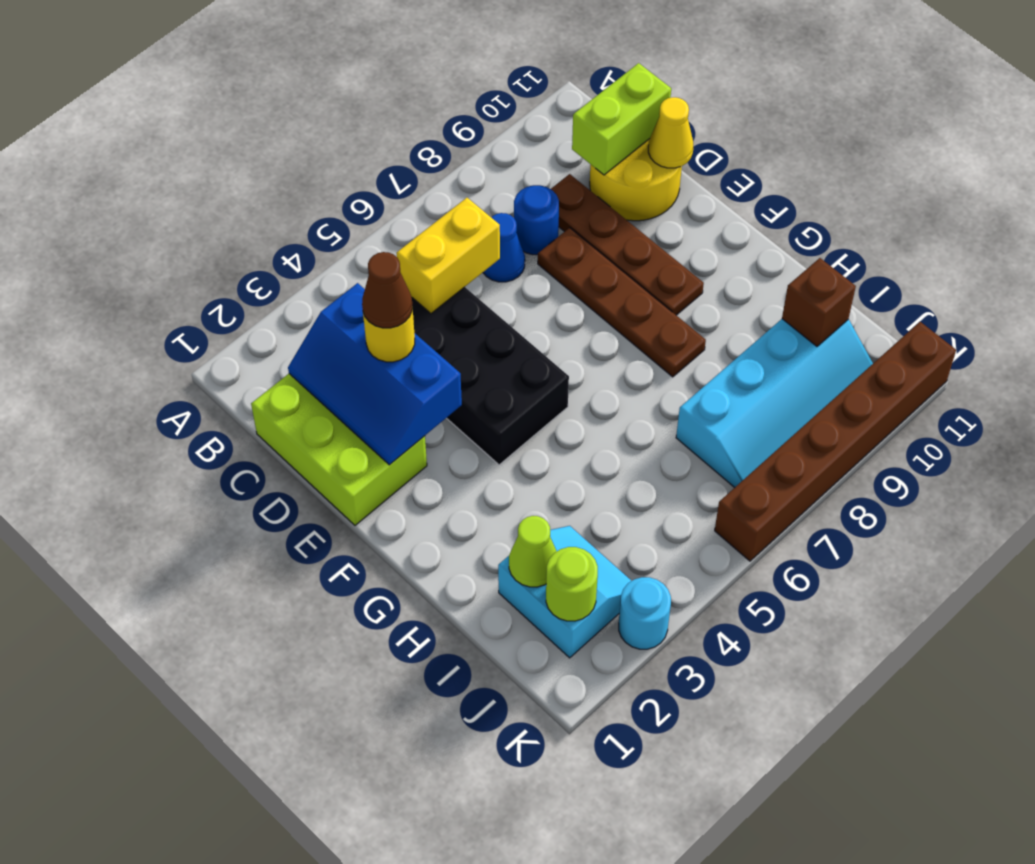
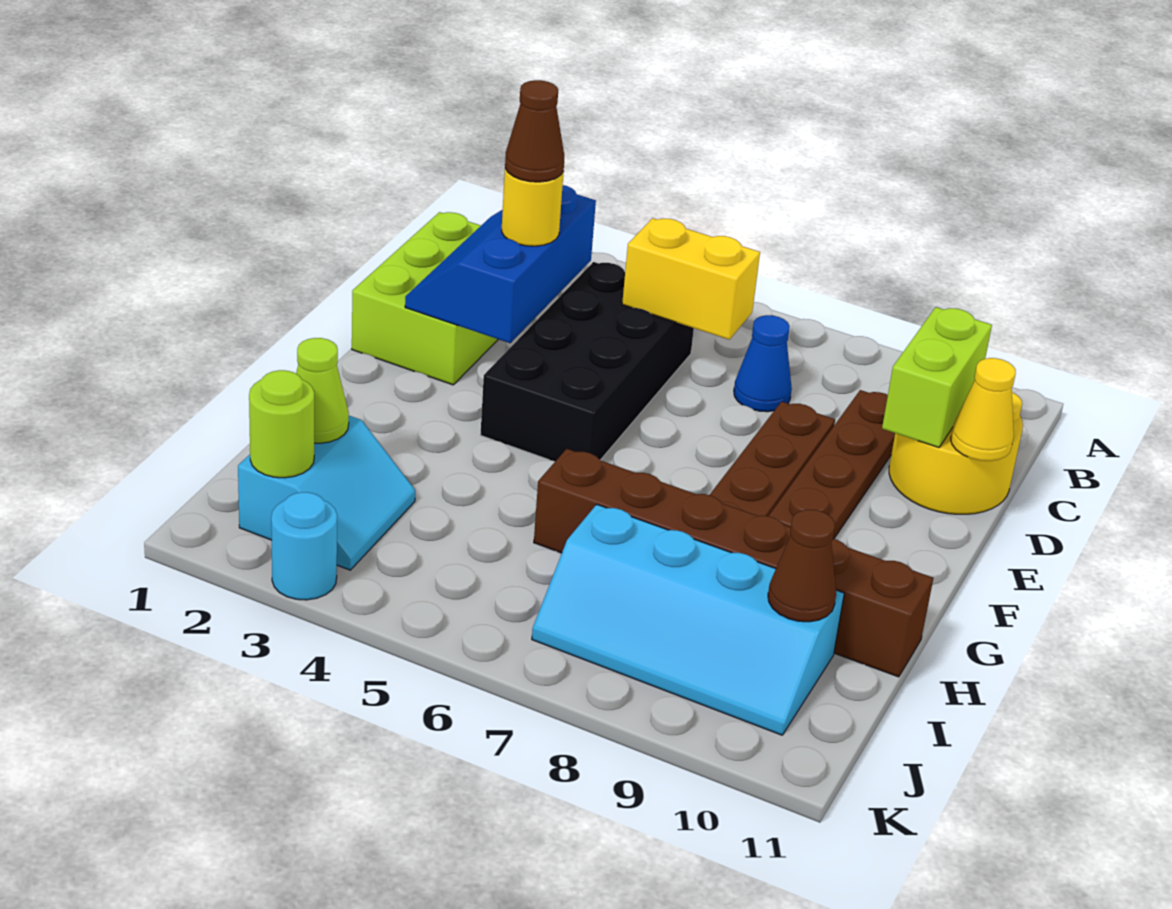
blue 1x1 round brick [514,185,559,255] -> none
lime 1x2 brick [572,63,671,175] -> lime 1x2 brick turned to [882,307,992,448]
brown 1x1 brick [782,258,856,346] -> brown 1x1 cone [768,510,836,622]
brown 1x6 brick [715,322,956,561] -> brown 1x6 brick moved to [534,449,933,677]

